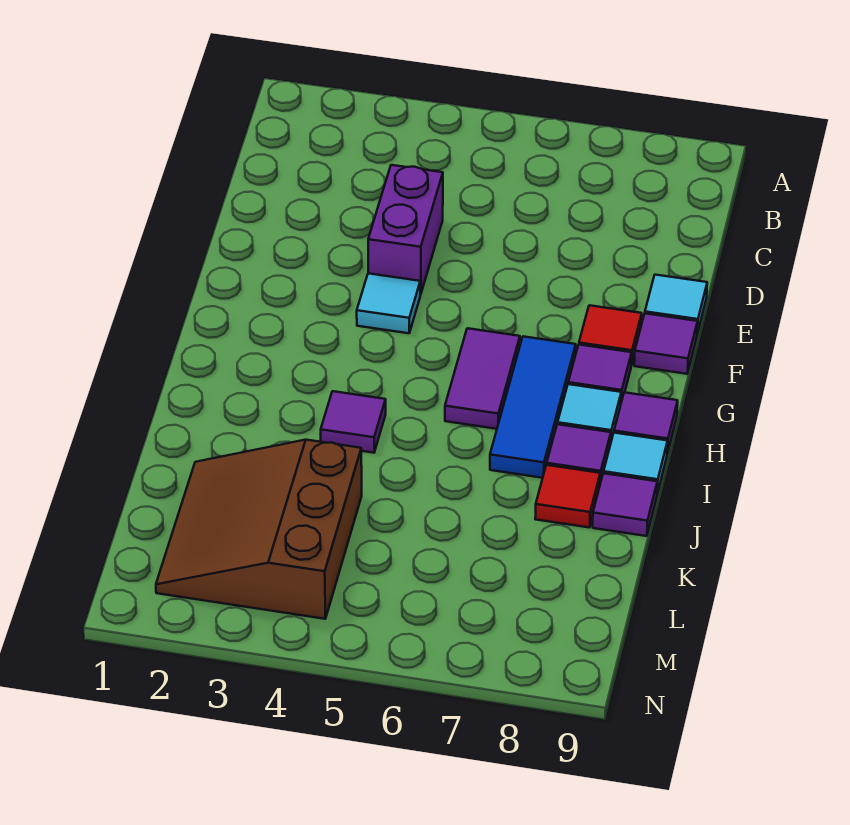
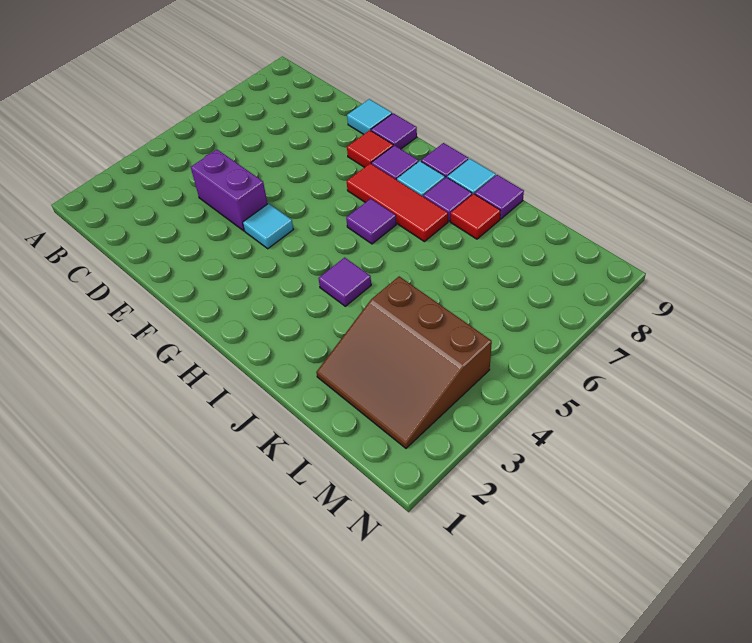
purple 1x2 tile [445,328,520,429] -> purple 1x1 tile [346,199,396,244]
blue 1x3 tile [490,336,576,478] -> red 1x3 tile [347,163,448,242]

